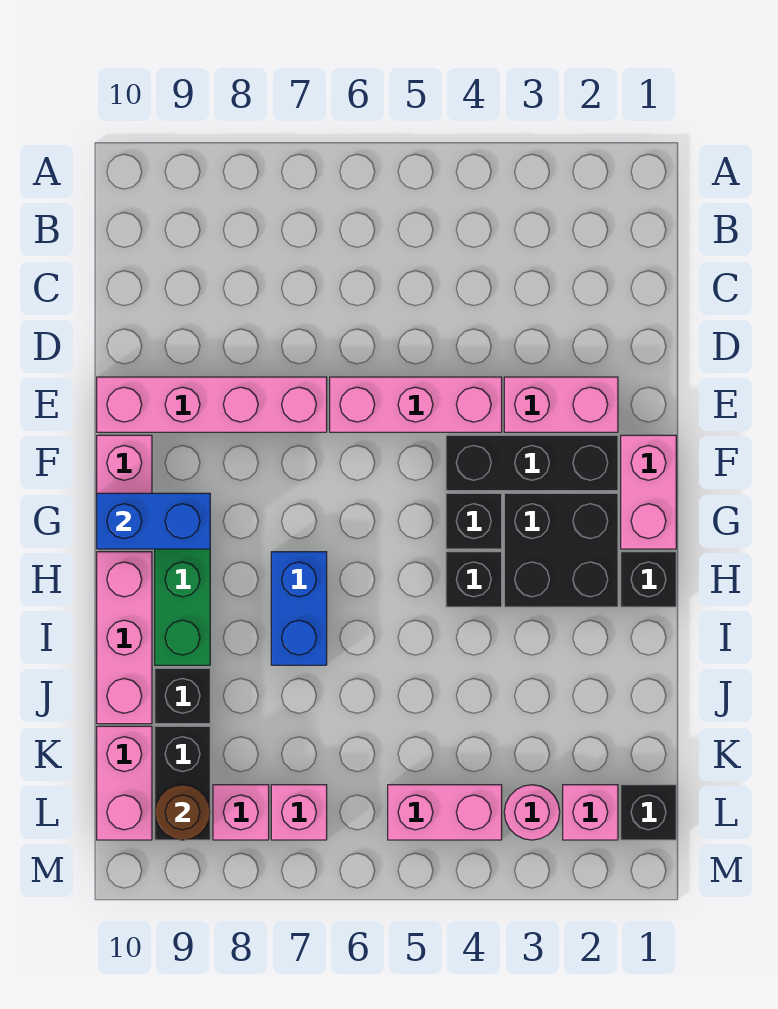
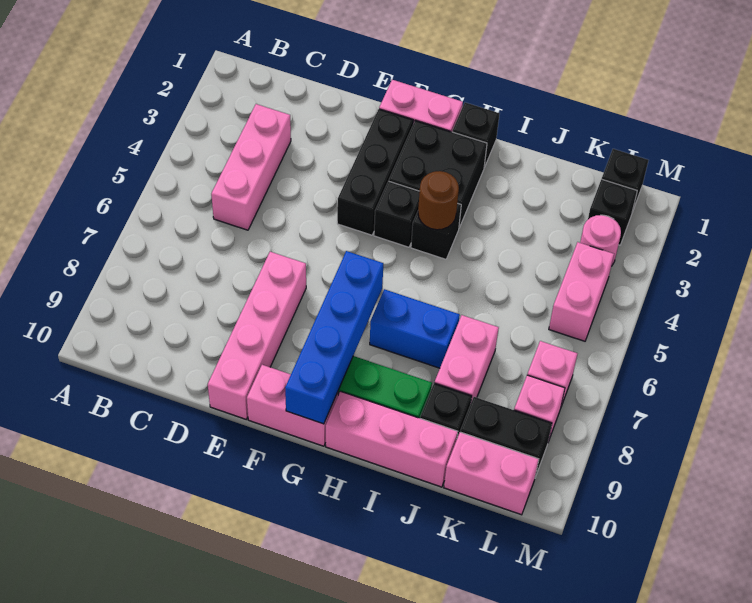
pink 1x2 brick [504,377,618,432] -> pink 1x2 brick moved to [435,315,499,402]
pink 1x3 brick [330,377,502,432] -> pink 1x3 brick moved to [211,104,291,230]
blue 1x2 brick [97,493,210,549] -> blue 1x4 brick [285,251,383,424]
pink 1x1 brick [563,785,618,840] -> black 1x1 brick [588,179,637,245]
brown 1x1 round brick [155,785,210,840] -> brown 1x1 round brick moved to [418,171,459,230]

